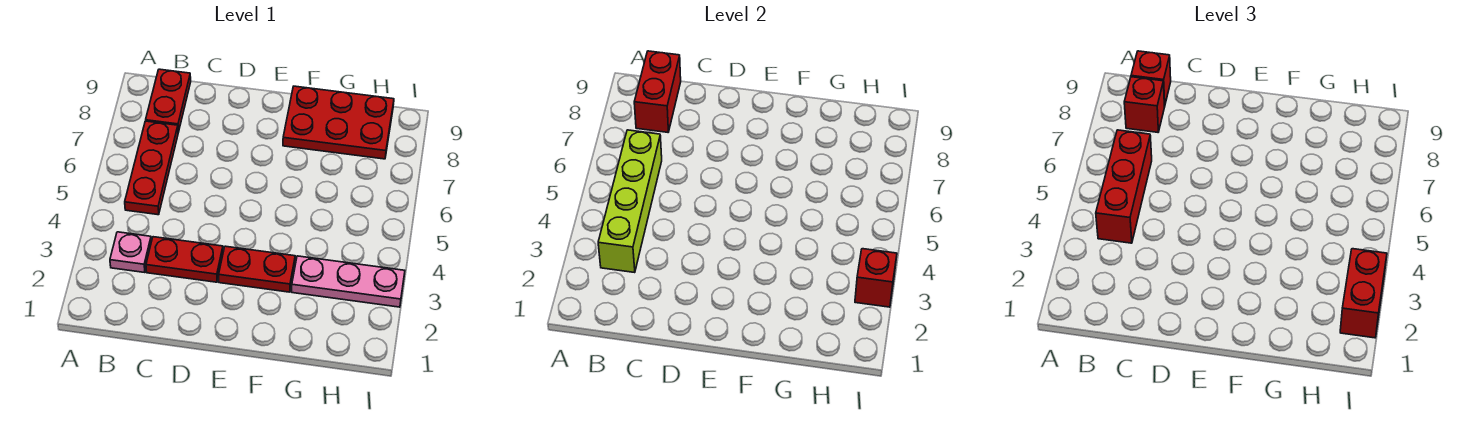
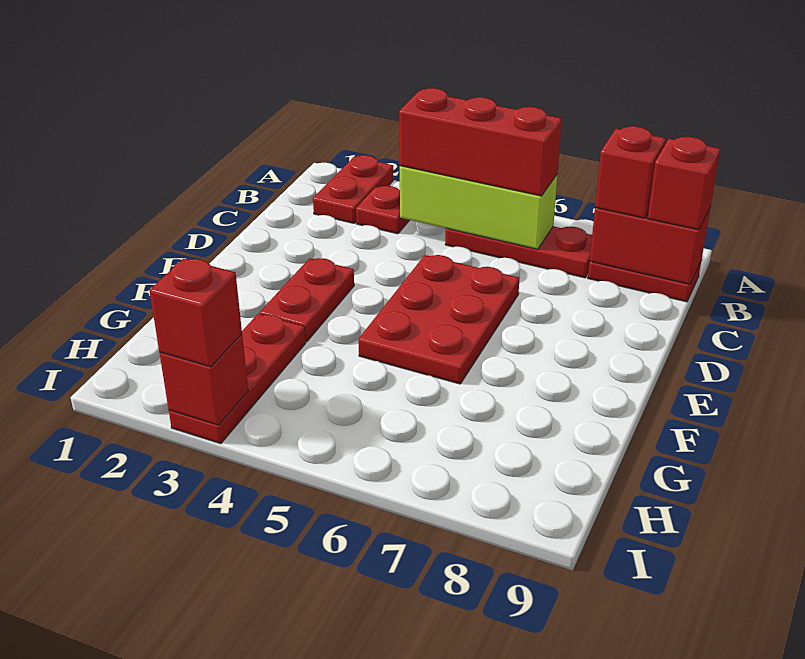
pink 1x1 plate [110,232,151,273] -> red 1x1 plate [356,186,409,234]
lime 1x4 brick [598,130,662,273] -> lime 1x3 brick [399,166,558,249]
red 1x2 plate [146,237,223,282] -> red 1x2 plate moved to [313,155,393,223]
red 2x3 plate [283,86,394,159] -> red 2x3 plate moved to [358,255,520,384]
pink 1x3 plate [292,256,405,307] -> red 1x3 plate [169,314,306,444]
red 1x2 brick [1340,249,1387,338] -> red 1x1 brick [150,259,242,367]

